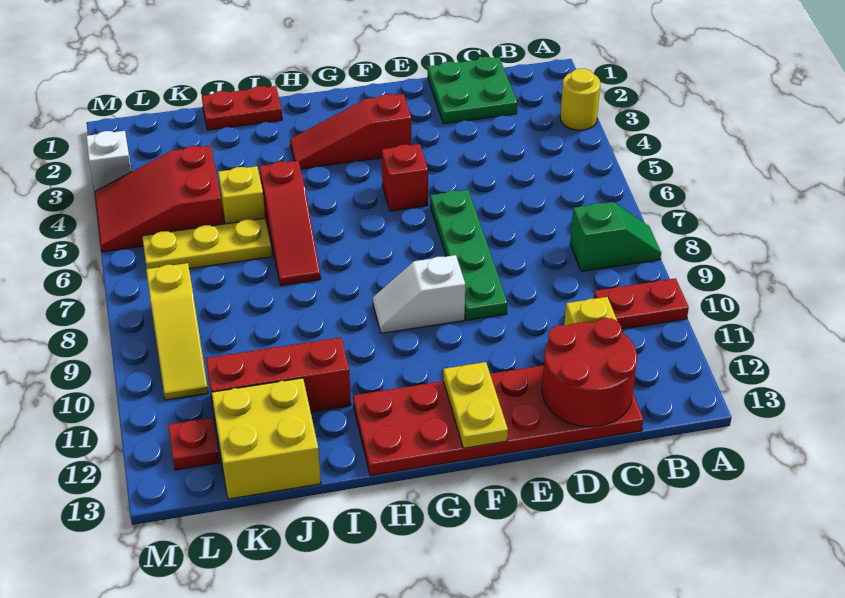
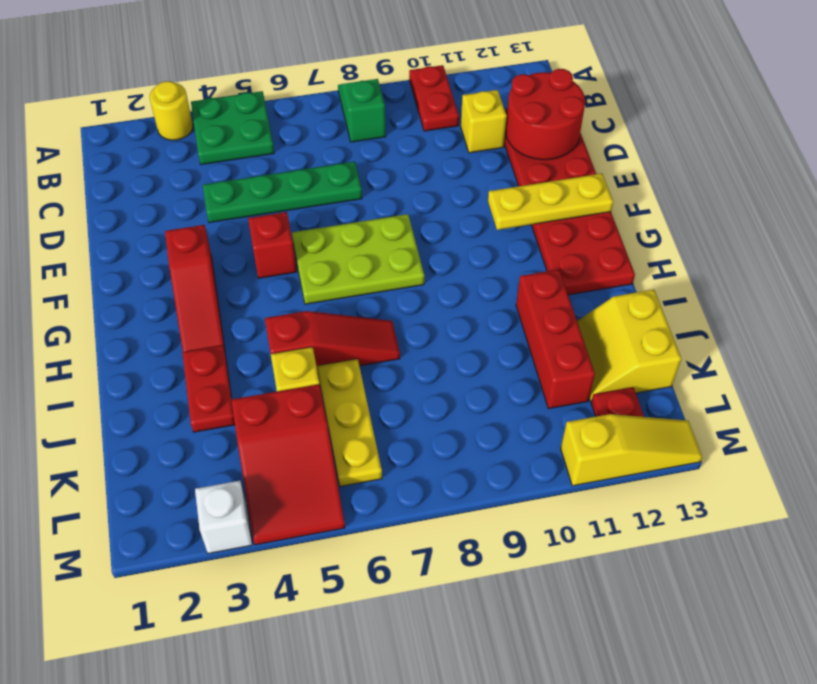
green 2x2 plate [428,57,517,124] -> green 2x2 plate moved to [191,91,274,165]
green 1x4 plate [430,190,507,320] -> green 1x4 plate moved to [203,162,362,223]
none -> lime 2x3 plate [292,214,424,304]
white 1x2 slope [373,255,465,333] -> none
yellow 1x2 plate [443,362,508,448] -> yellow 1x3 plate [488,173,613,230]
red 1x2 plate [202,86,282,130] -> red 1x2 plate moved to [182,345,235,432]
yellow 2x2 brick [212,378,321,499] -> yellow 2x2 slope [577,290,681,401]
yellow 1x3 slope [146,263,208,400] -> yellow 1x3 slope moved to [561,414,702,486]

